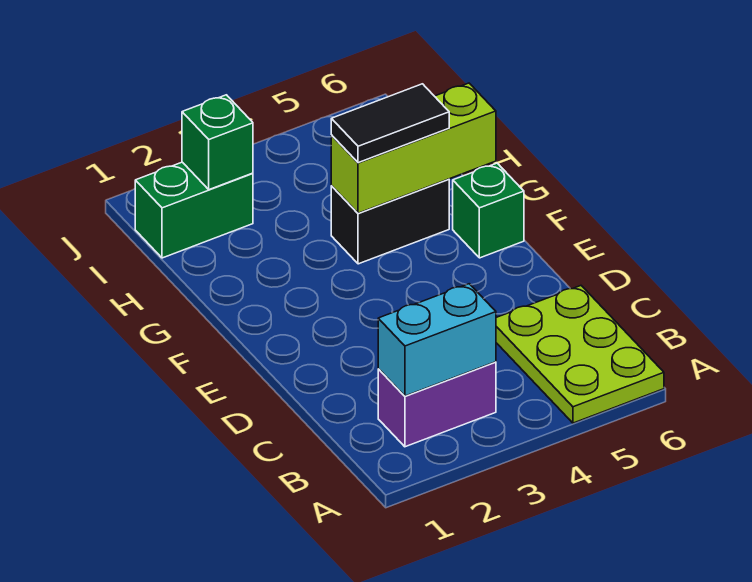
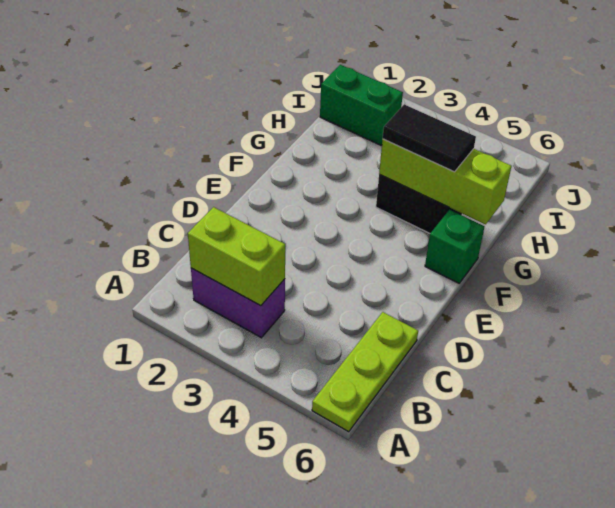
lime 2x3 plate [496,286,664,423] -> lime 1x3 plate [312,312,418,432]
cyan 1x2 brick [378,284,496,396] -> lime 1x2 brick [188,207,285,306]
green 1x1 brick [182,95,253,190] -> none

